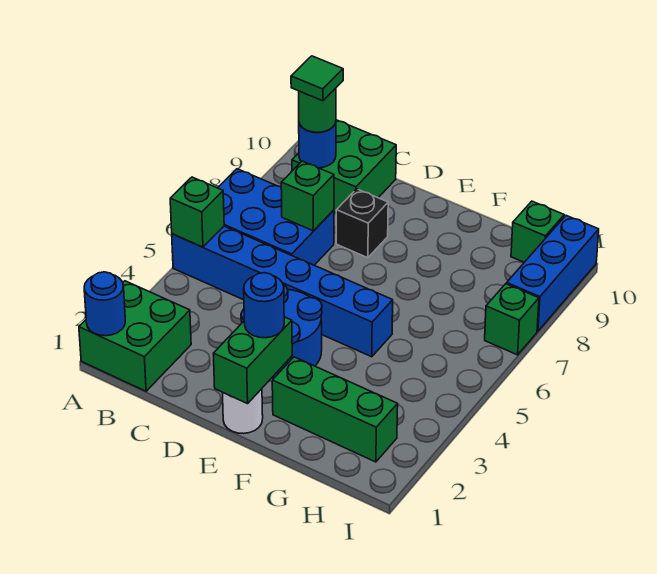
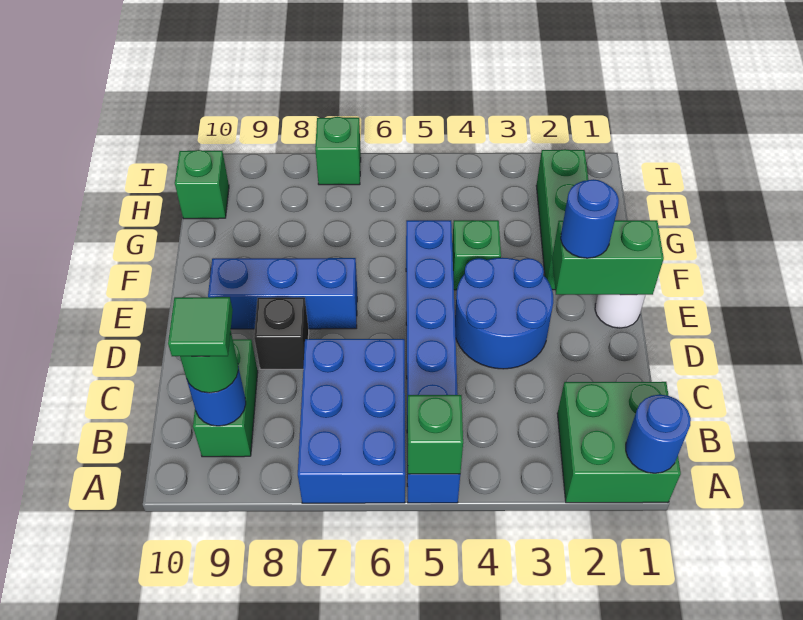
green 2x2 brick [292,120,396,213] -> green 1x2 brick [193,339,258,457]
green 1x1 brick [281,161,334,231] -> green 1x1 brick moved to [452,220,501,290]
blue 1x3 brick [507,216,599,331] -> blue 1x3 brick moved to [208,258,357,329]

